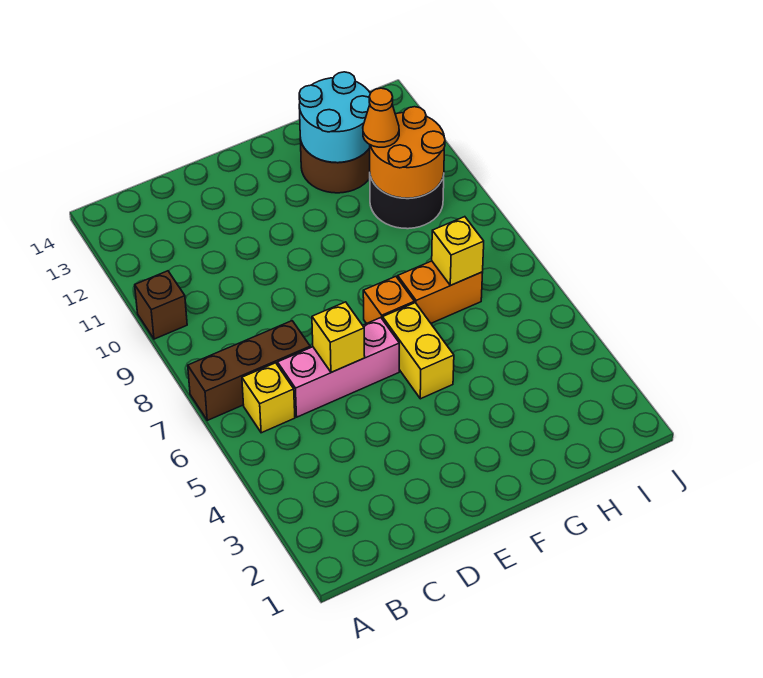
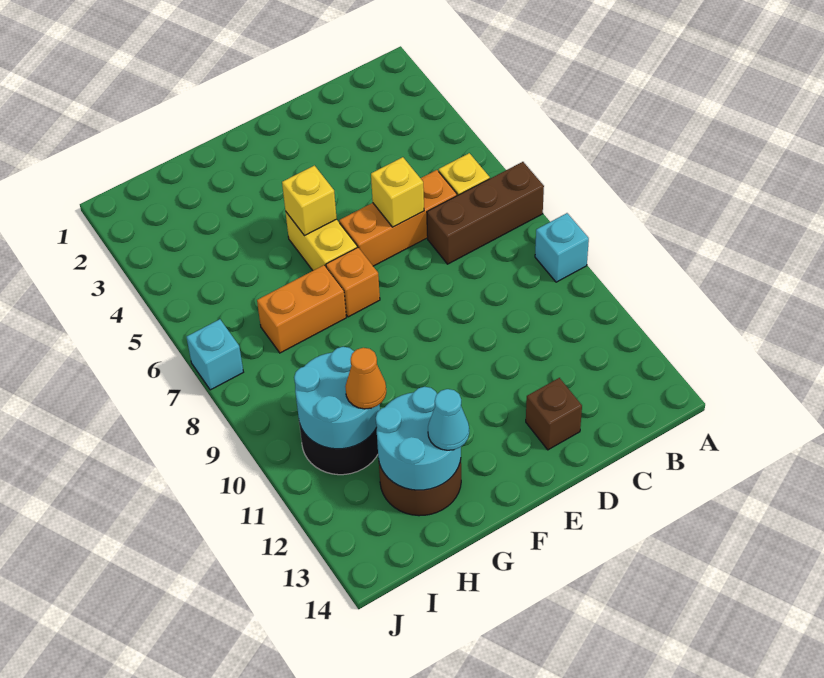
none -> cyan 1x1 brick [535,213,589,282]
brown 1x1 brick [135,271,187,339] -> brown 1x1 brick moved to [526,378,582,450]
pink 1x3 brick [278,318,399,417] -> orange 1x3 brick [339,170,457,266]
none -> cyan 1x1 cone [428,389,469,450]
yellow 1x1 brick [432,217,484,285] -> yellow 1x1 brick moved to [282,166,337,236]
orange 2x2 round brick [370,107,445,198] -> cyan 2x2 round brick [294,347,380,449]
none -> cyan 1x1 brick [187,319,243,390]

